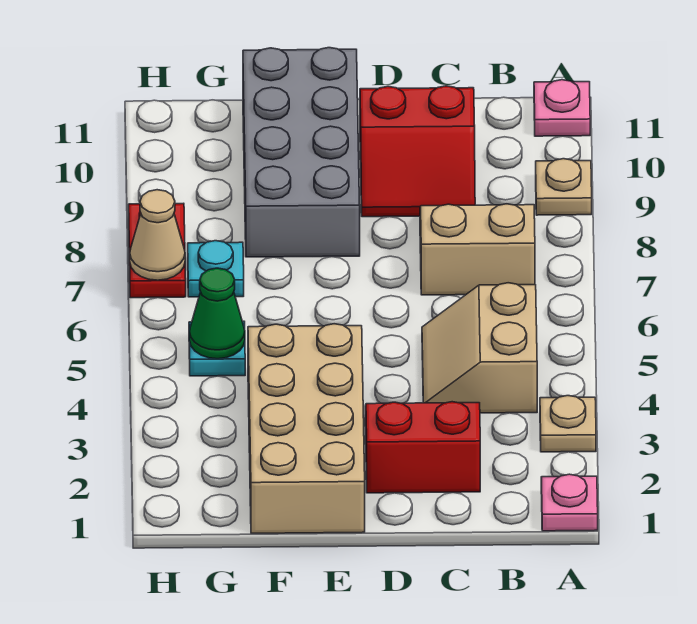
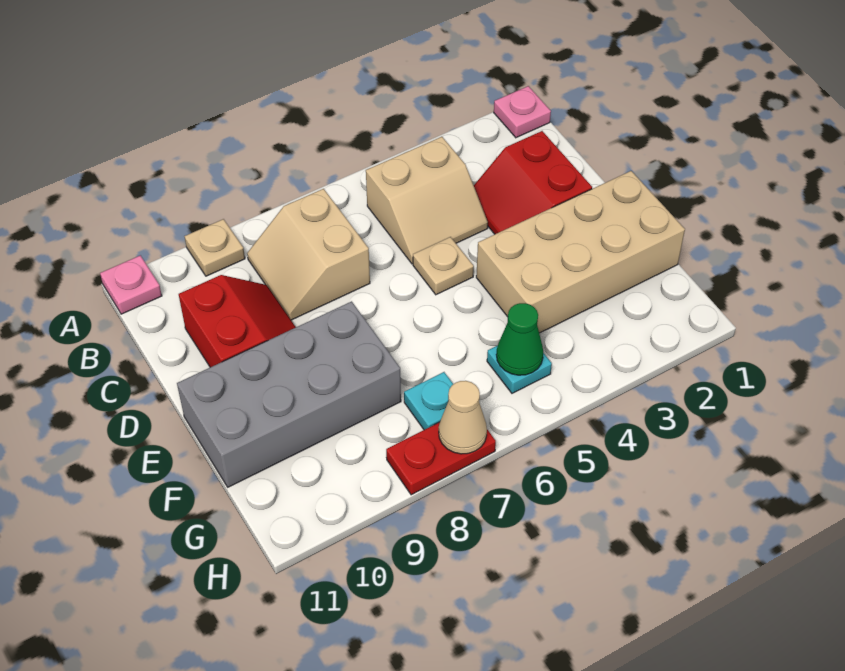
tan 1x1 plate [540,396,596,452] -> tan 1x1 plate moved to [413,237,474,295]

